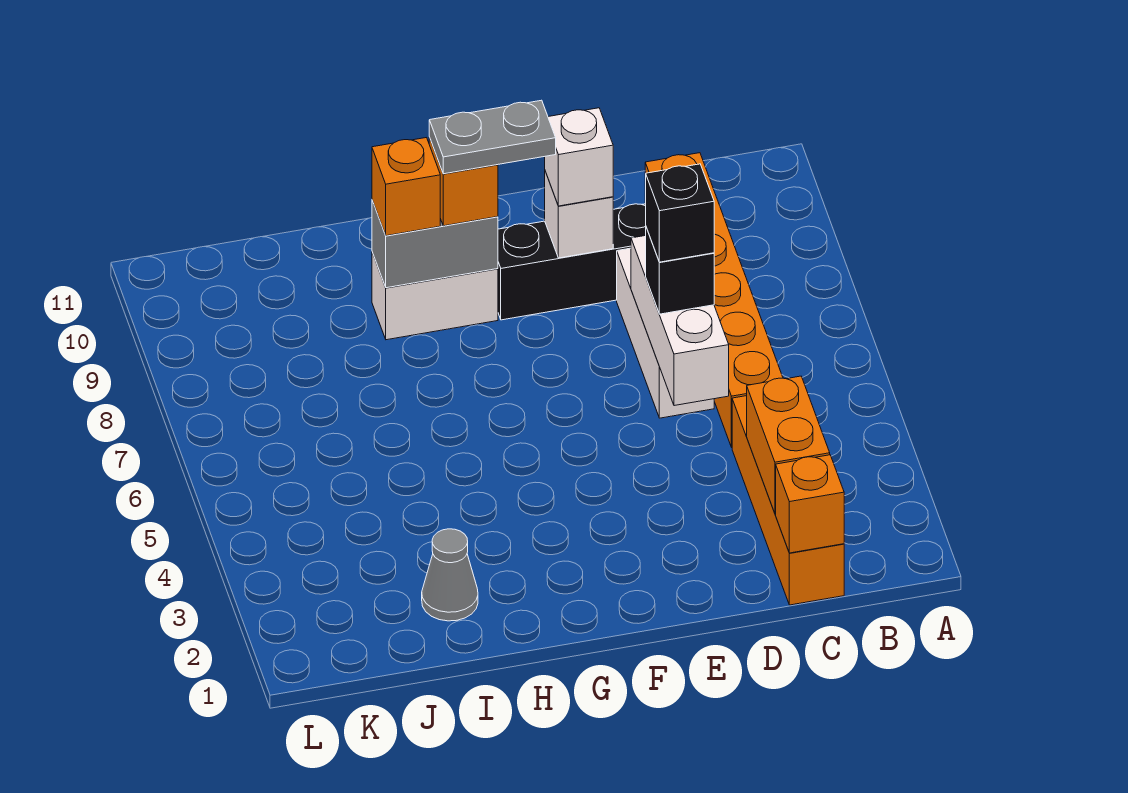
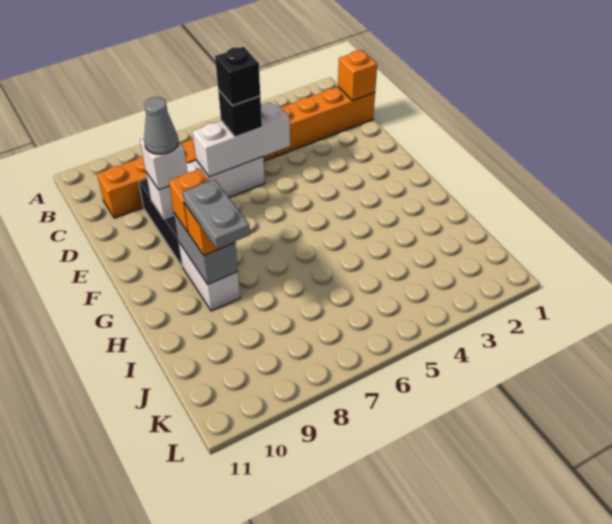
orange 1x2 brick [747,376,830,514] -> none
grey 1x2 plate [429,100,556,174] -> grey 1x2 plate moved to [183,180,250,249]
grey 1x1 cone [422,529,478,621] -> grey 1x1 cone moved to [144,97,178,154]

